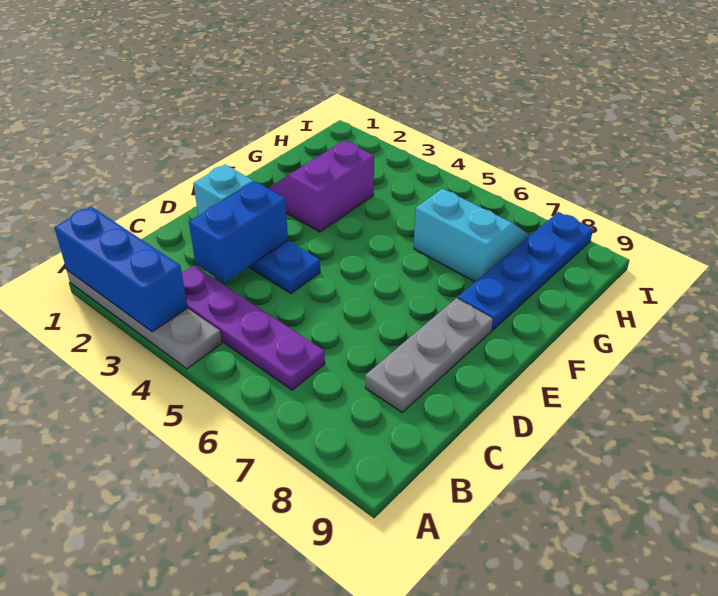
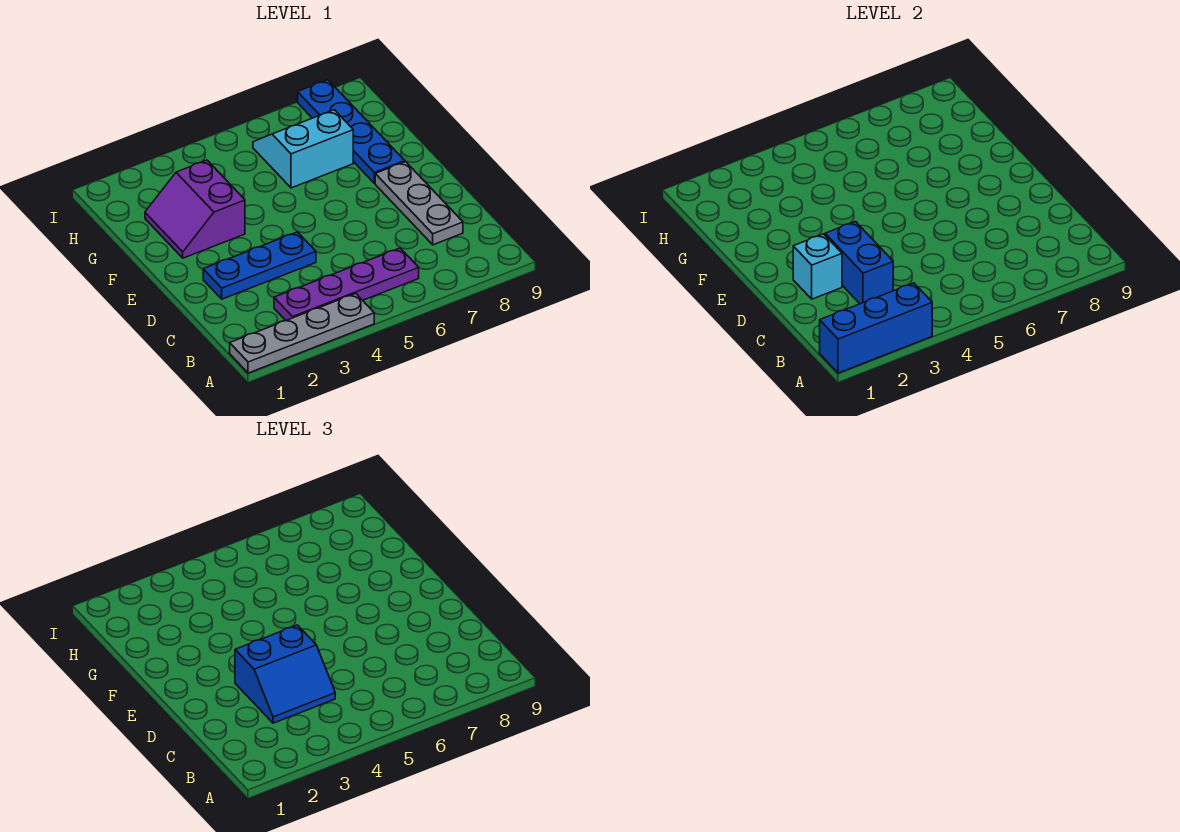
none -> blue 2x2 slope [235,625,335,723]

